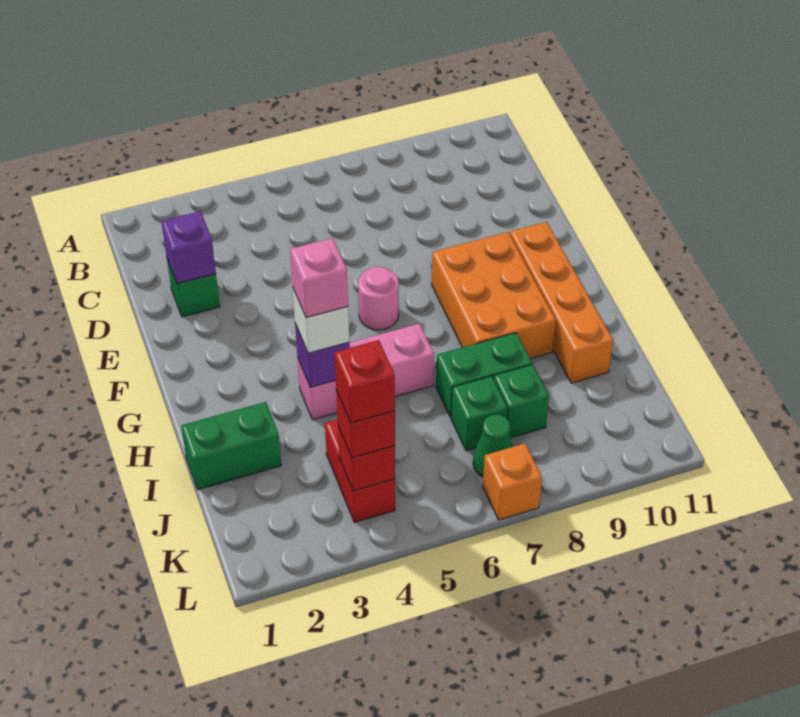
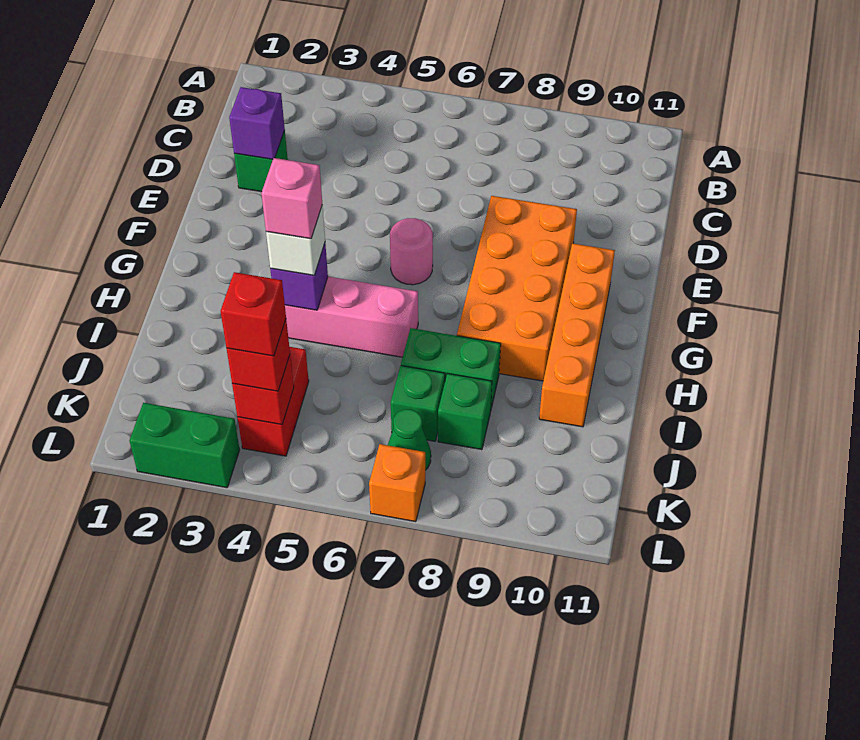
orange 2x3 brick [432,232,556,359] -> orange 2x4 brick [457,196,577,381]
green 1x2 brick [181,402,281,489] -> green 1x2 brick moved to [129,403,240,488]

